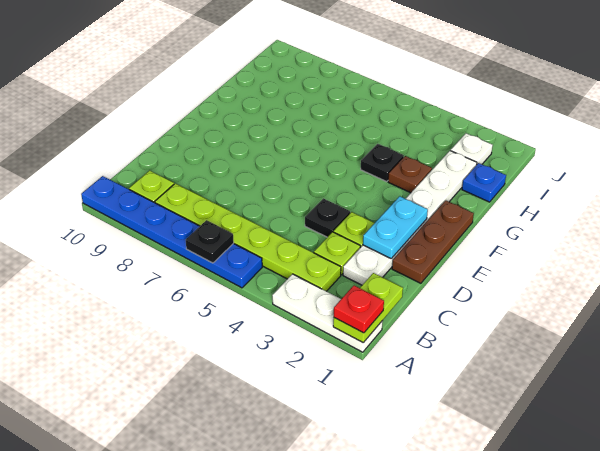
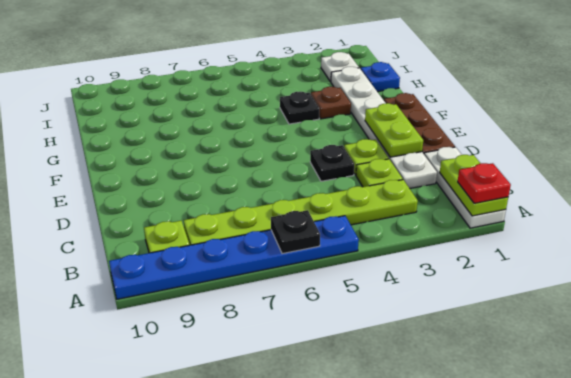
white 1x3 plate [272,274,383,352] -> white 1x3 plate turned to [424,147,506,228]
cyan 1x2 plate [363,196,428,259] -> lime 1x2 plate [365,103,423,157]

